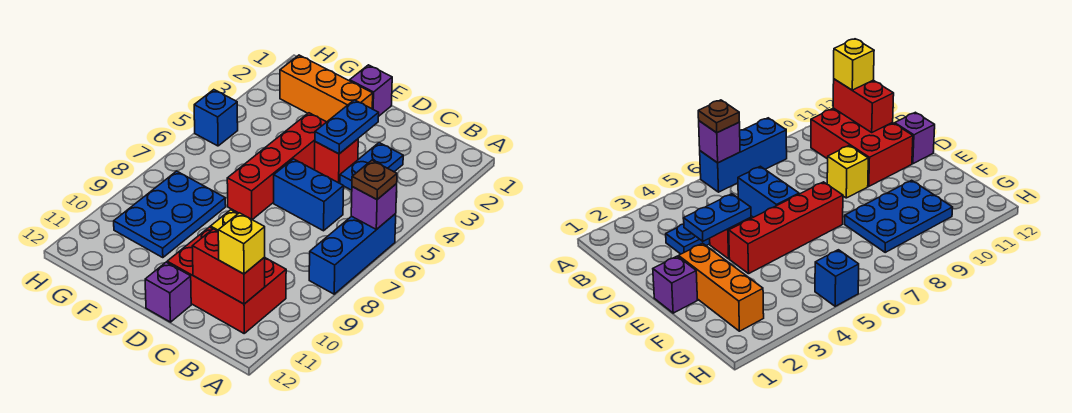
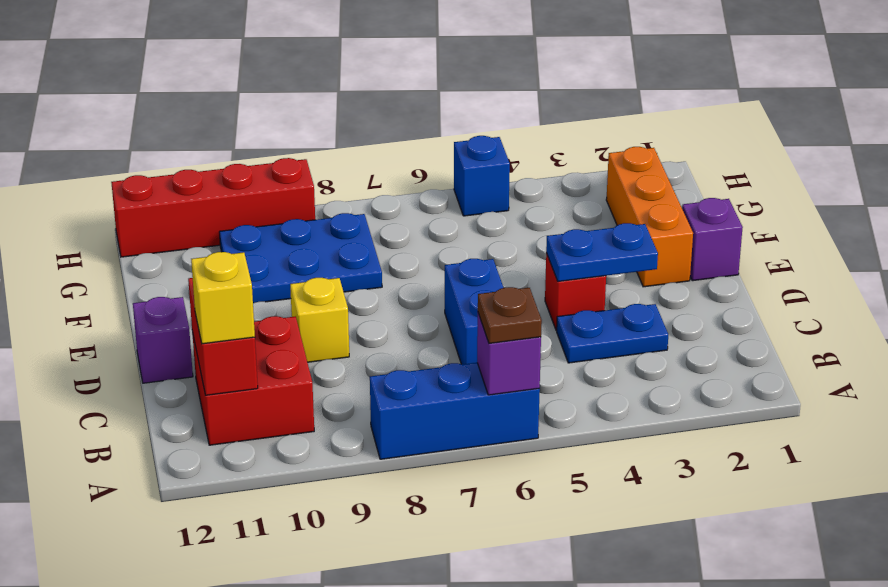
red 2x3 brick [167,227,286,333] -> red 2x2 brick [192,316,314,445]
red 1x4 brick [227,113,326,220] -> red 1x4 brick moved to [111,158,315,257]

